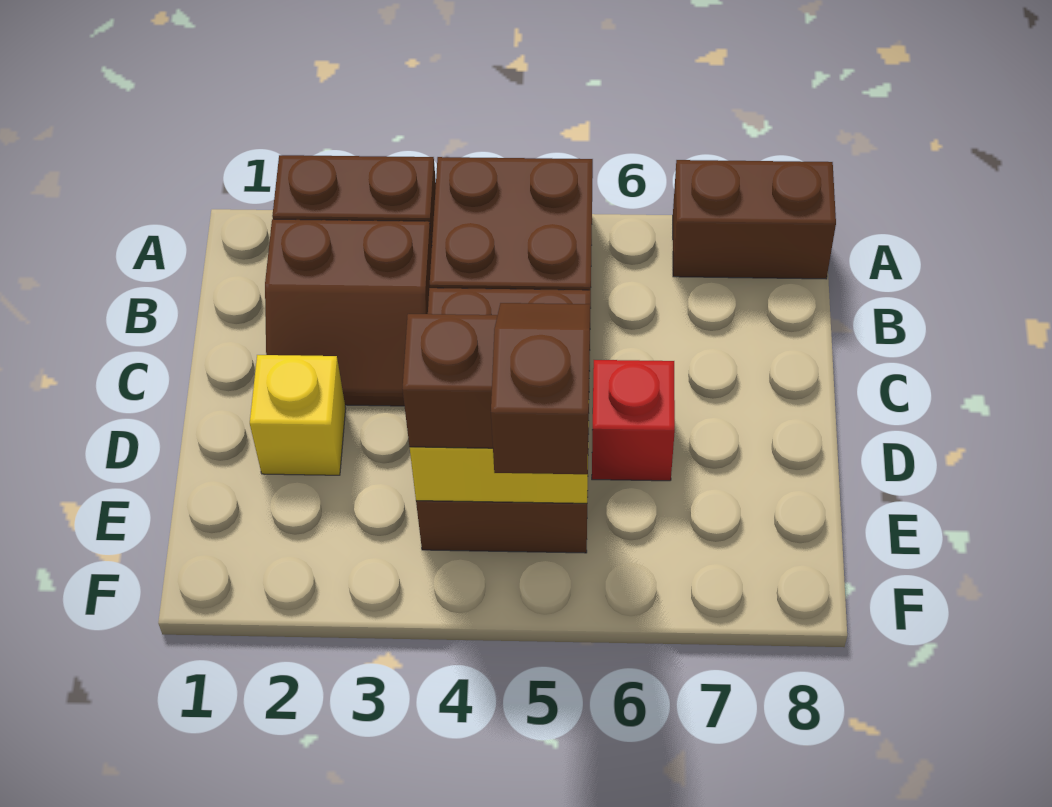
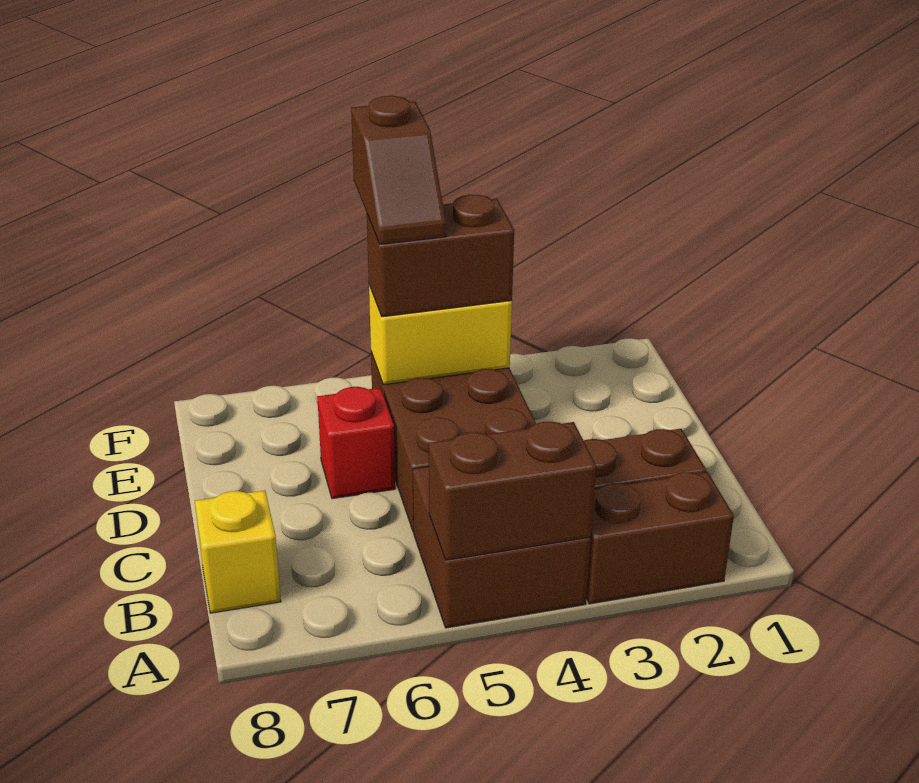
brown 1x2 brick [673,160,836,279] -> brown 1x2 brick moved to [429,422,596,560]
yellow 1x1 brick [250,355,346,475] -> yellow 1x1 brick moved to [195,490,281,613]

